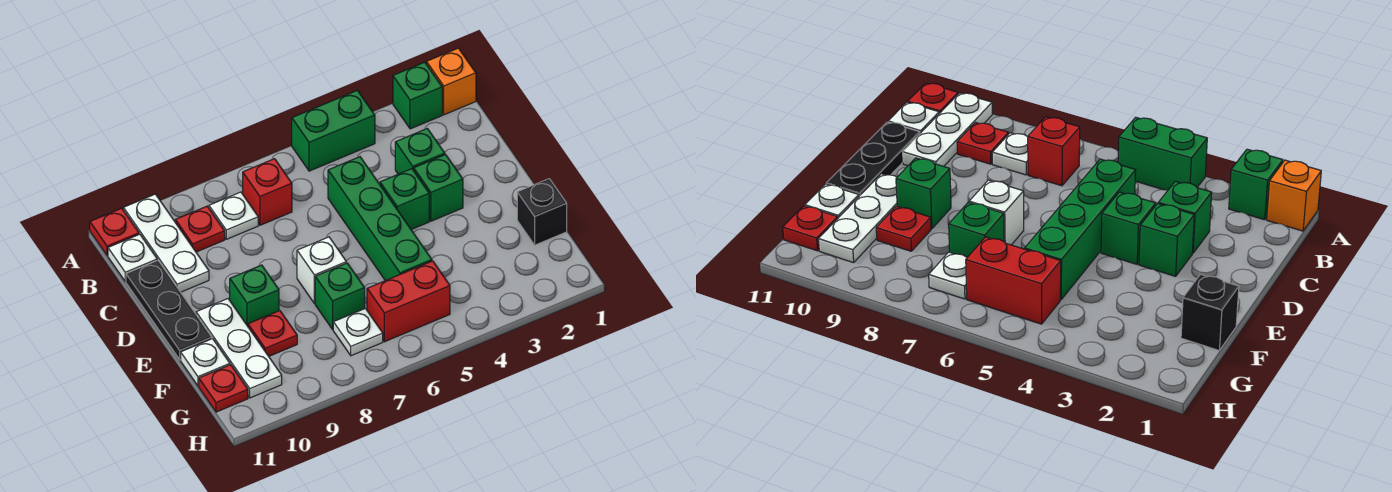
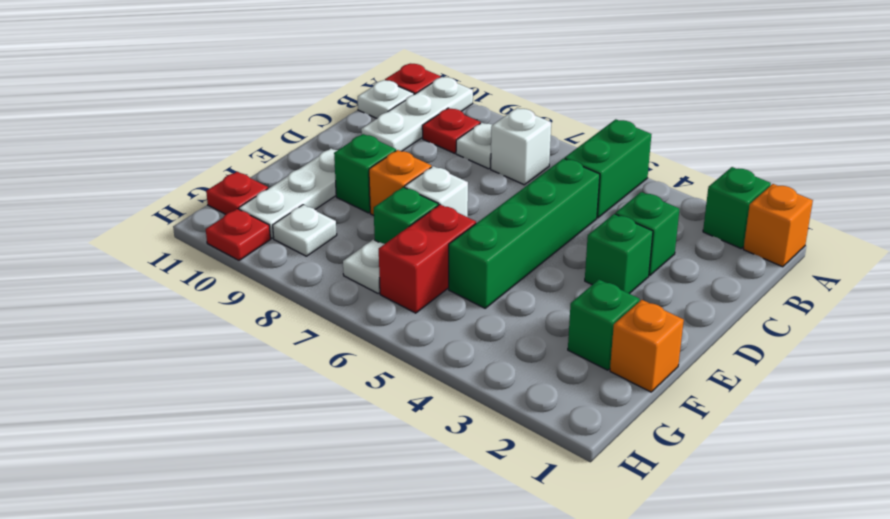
green 1x2 brick [292,90,375,171] -> green 1x2 brick turned to [565,119,651,218]
red 1x1 brick [243,159,292,225] -> white 1x1 brick [491,108,551,185]
black 1x3 plate [126,260,212,360] -> none
green 1x1 brick [380,169,429,230] -> green 1x1 brick moved to [568,280,640,370]
none -> orange 1x1 brick [369,150,431,215]
black 1x1 brick [517,179,567,245] -> orange 1x1 brick [610,300,684,392]
red 1x1 plate [248,311,297,356] -> red 1x1 plate moved to [206,209,271,261]
white 1x1 plate [181,339,230,386] -> white 1x1 plate moved to [273,205,337,256]
red 1x2 brick [367,261,450,342] -> red 1x2 brick turned to [379,205,476,313]

